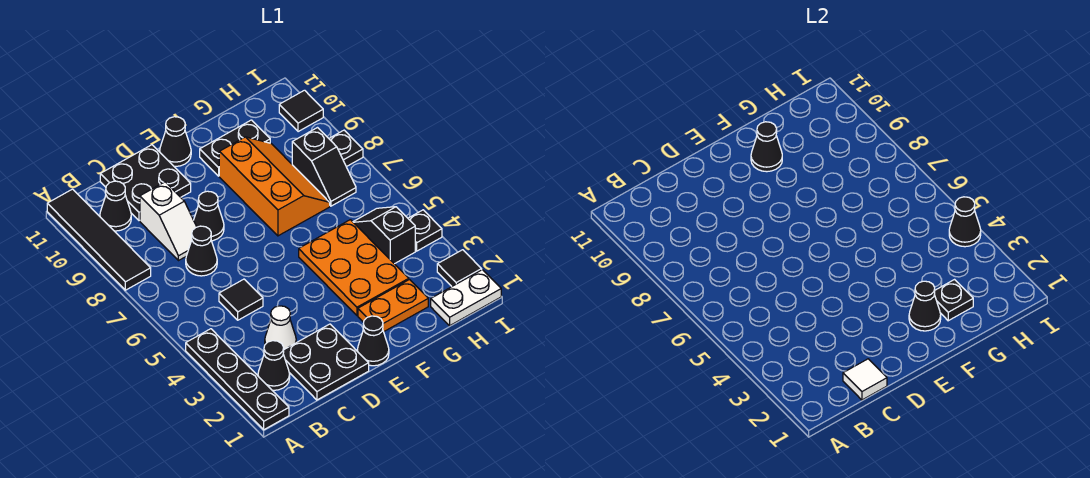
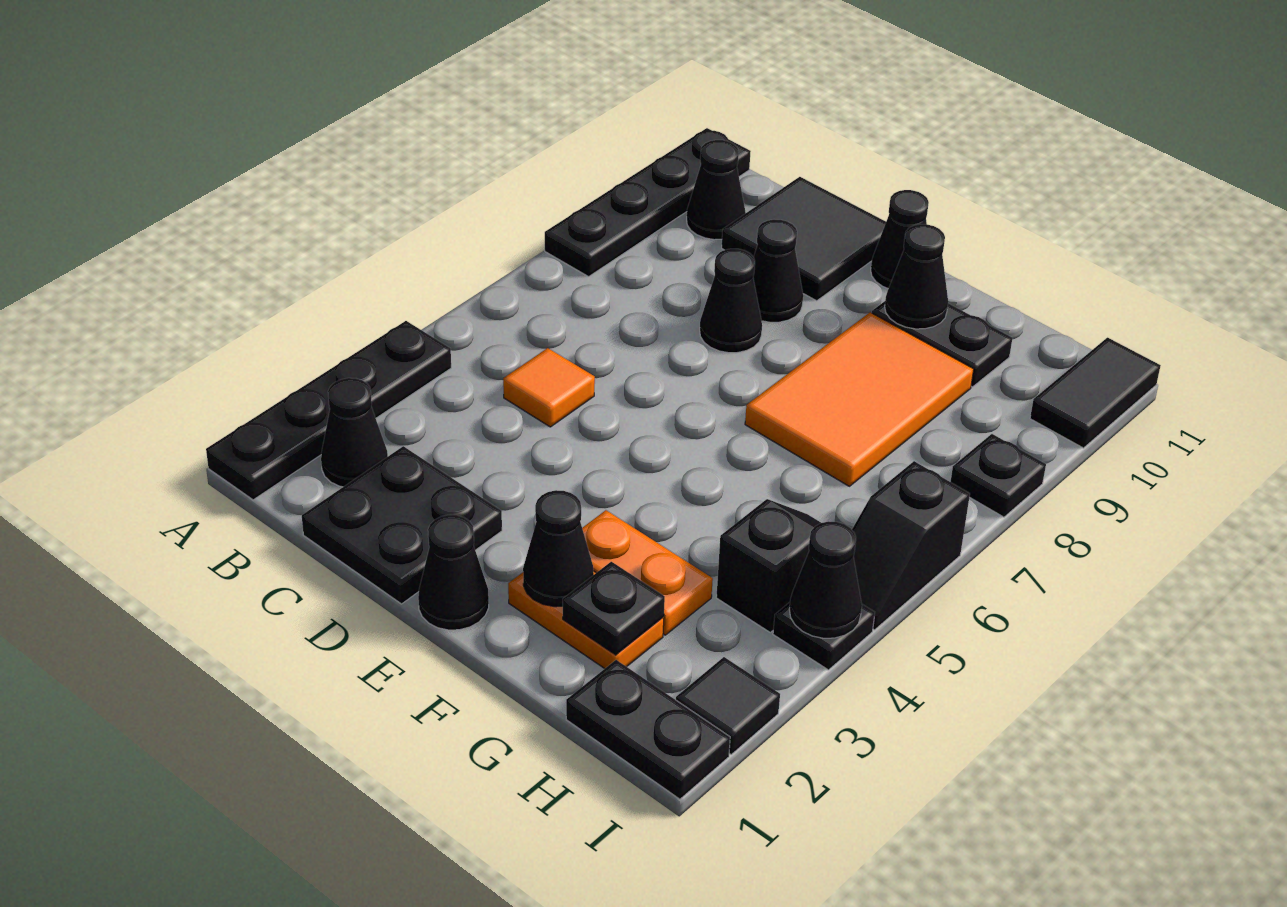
black 1x4 tile [47,189,151,290] -> black 1x4 plate [545,128,751,277]
white 1x1 tile [843,359,887,400] -> none
white 1x1 cone [265,306,296,349] -> none
black 1x1 tile [219,279,263,320] -> orange 1x1 tile [503,348,595,427]
black 1x1 cone [186,226,217,276] -> black 1x1 cone moved to [753,220,803,322]
white 1x2 slope [140,182,196,261] -> none
black 2x2 plate [100,145,191,221] -> black 2x2 tile [722,177,886,301]
orange 2x3 plate [299,220,409,315] -> orange 1x2 plate [582,510,713,635]
orange 2x3 slope [219,137,330,236] -> orange 2x3 tile [745,312,974,486]
white 1x2 plate [431,270,501,326] -> black 1x2 plate [566,660,730,799]
black 1x2 slope [292,128,356,206] -> black 1x2 slope moved to [852,461,970,630]
black 1x1 tile [279,90,323,132] -> black 1x2 tile [1030,338,1161,448]

